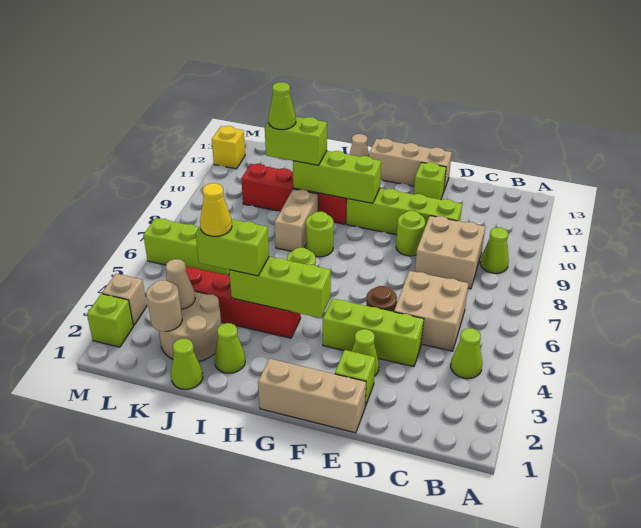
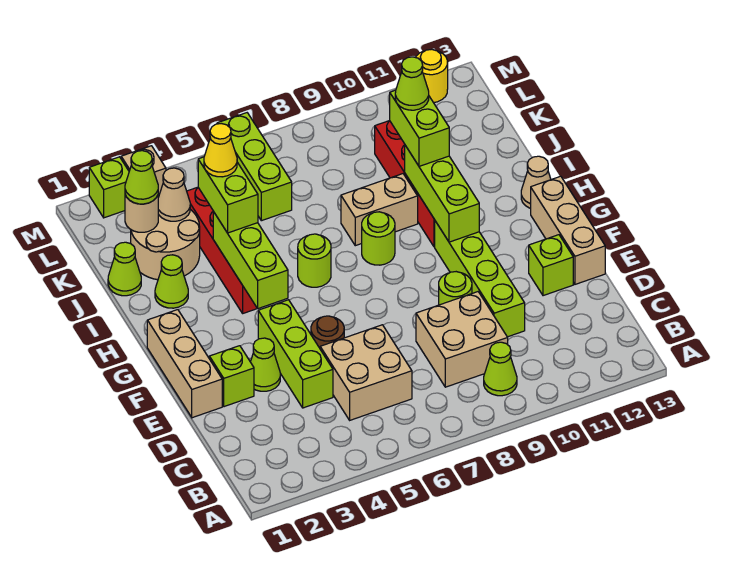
lime 1x1 cone [451,328,482,379] -> lime 1x1 cone moved to [125,151,158,204]
yellow 1x1 brick [212,126,245,169] -> yellow 1x1 round brick [416,49,448,103]

